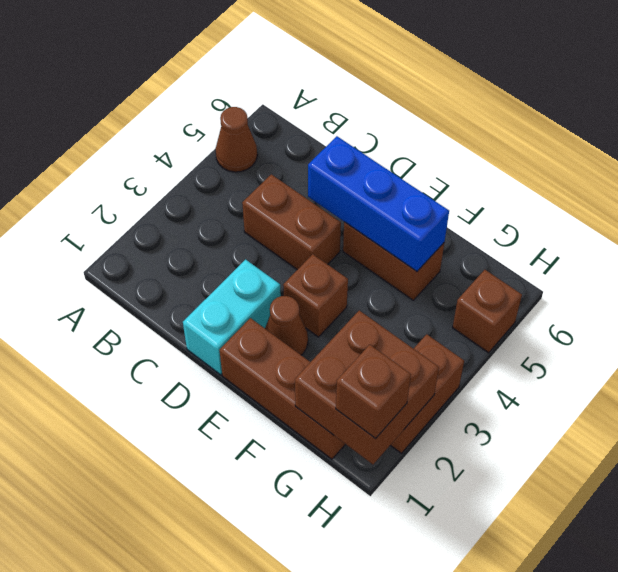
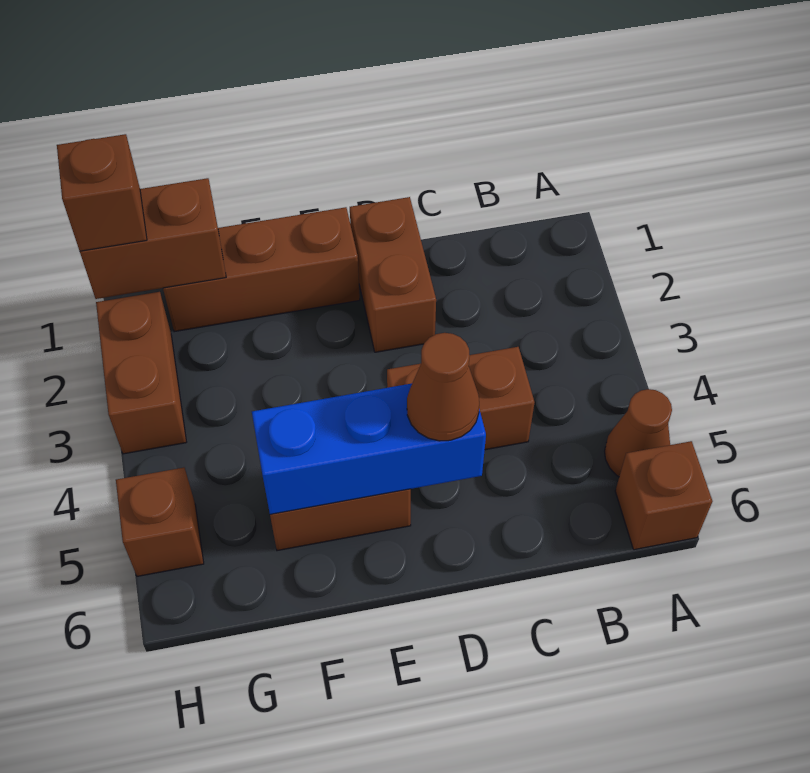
cyan 1x2 brick [183,260,281,375] -> brown 1x2 brick [350,197,436,352]
brown 1x1 cone [265,296,308,355] -> brown 1x1 cone moved to [407,333,479,441]
brown 1x1 brick [283,254,348,337] -> brown 1x1 brick moved to [615,441,712,550]
brown 2x2 brick [295,310,439,464] -> brown 1x2 brick [80,178,226,299]

